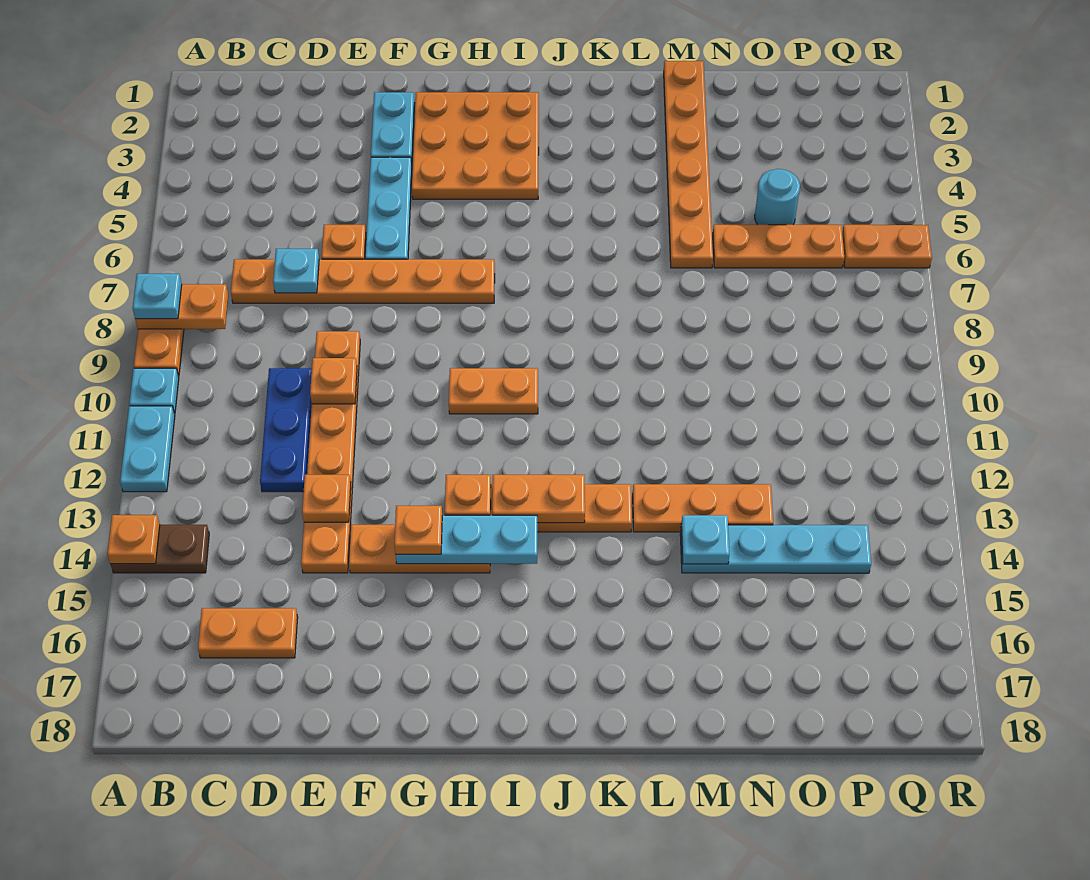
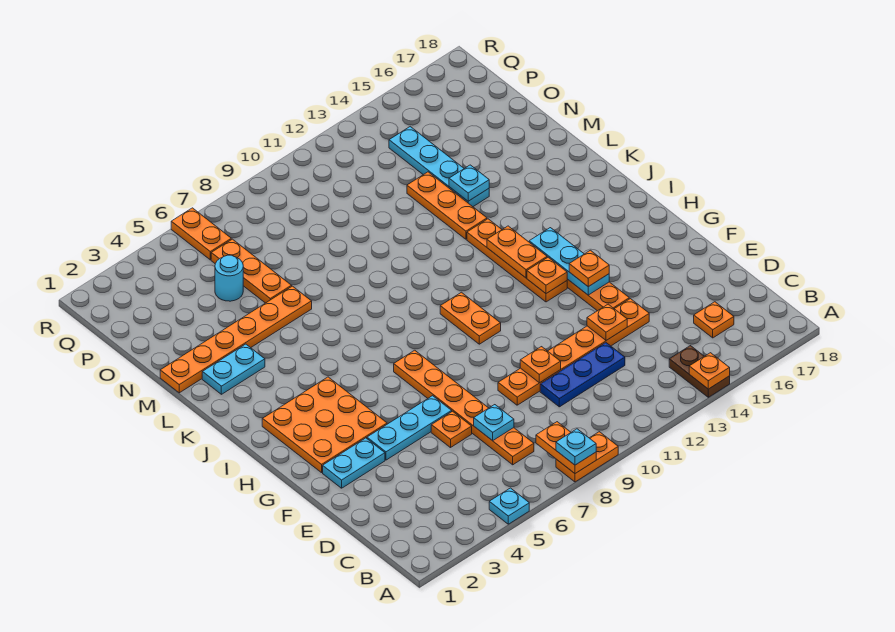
cyan 1x1 plate [129,368,179,414] -> cyan 1x1 plate moved to [489,488,529,524]
cyan 1x2 plate [120,406,175,492] -> cyan 1x2 plate moved to [202,344,265,394]
orange 1x2 plate [198,608,298,658] -> orange 1x1 plate [694,302,734,338]

